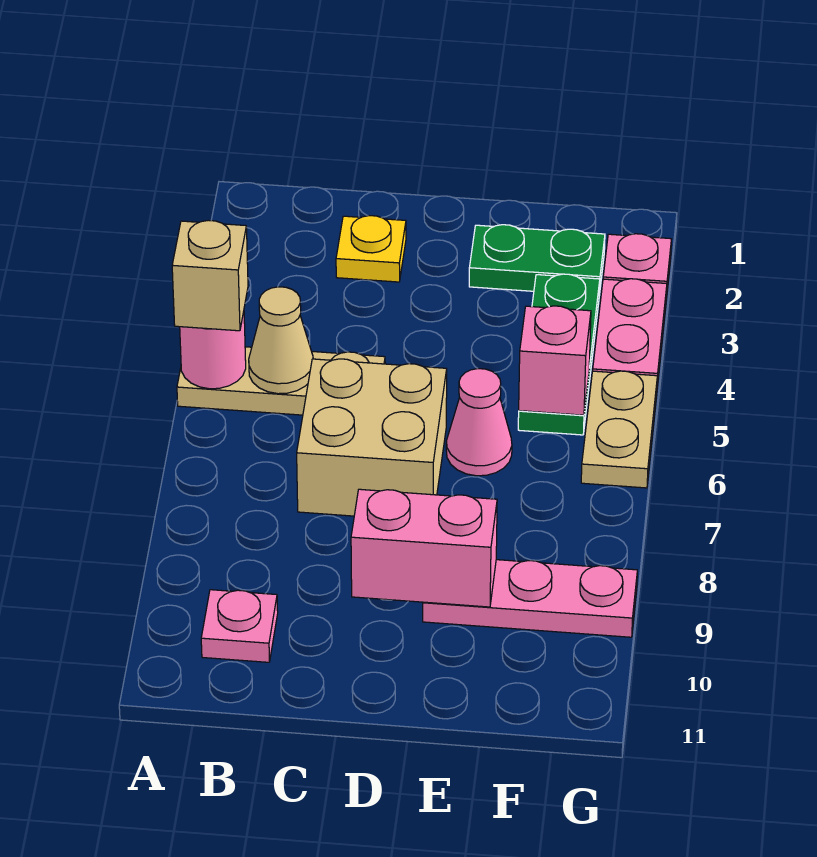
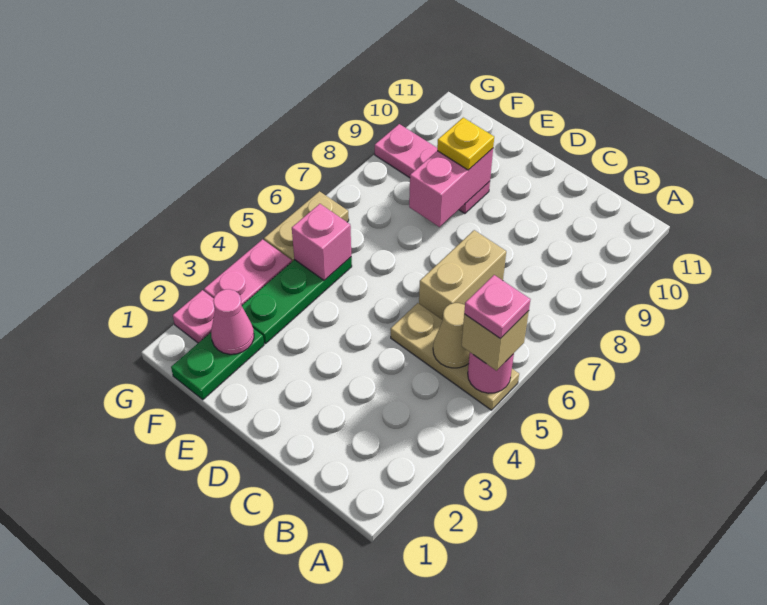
pink 1x1 plate [201,590,278,662] -> pink 1x1 plate moved to [464,275,530,339]
yellow 1x1 plate [336,216,406,282] -> yellow 1x1 plate moved to [437,118,494,170]
tan 2x2 brick [297,359,447,516] -> tan 1x2 brick [419,230,506,320]
pink 1x2 brick [351,489,497,607] -> pink 1x2 brick turned to [409,149,493,227]
green 1x2 plate [469,225,605,294] -> green 1x2 plate turned to [171,329,264,400]
pink 1x1 cone [446,369,512,476] -> pink 1x1 cone moved to [211,289,254,354]

